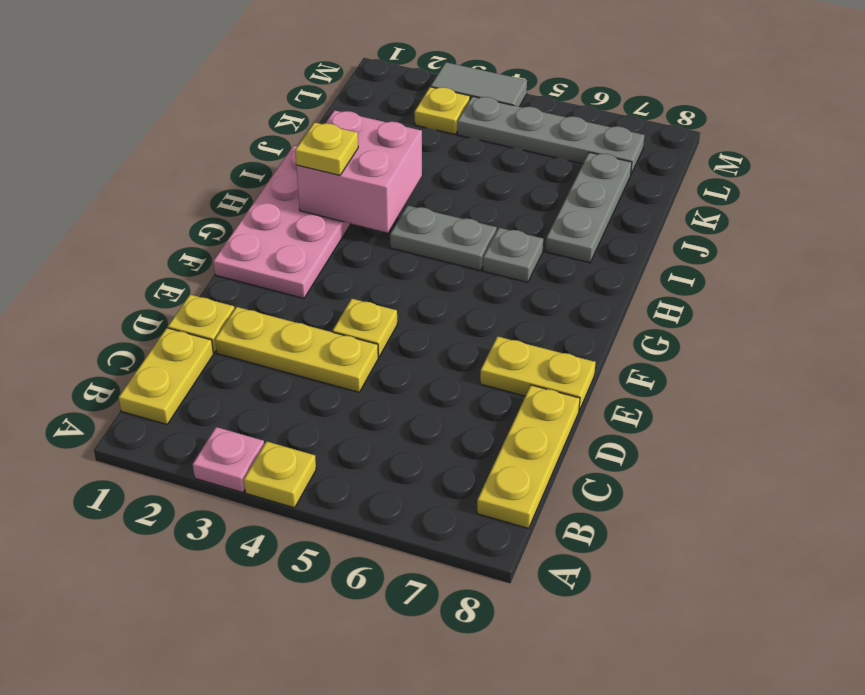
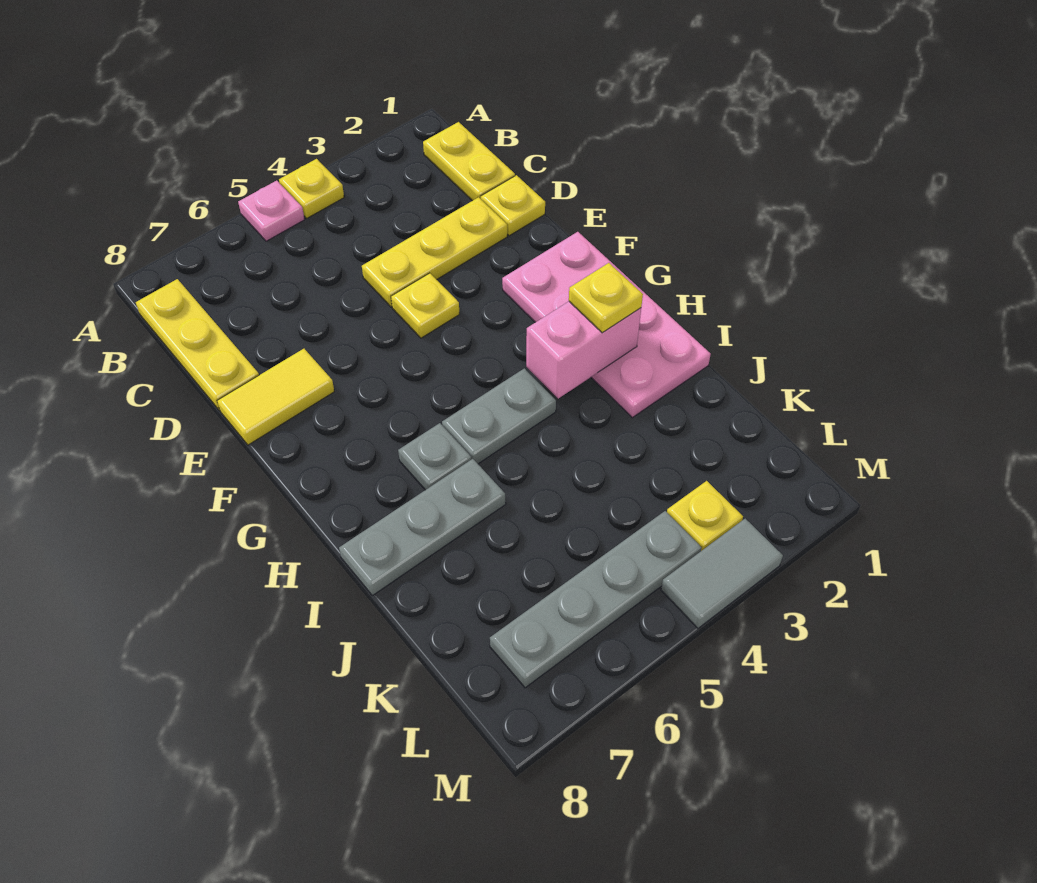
pink 1x1 plate [193,427,264,492] -> pink 1x1 plate moved to [238,181,305,241]
yellow 1x2 plate [480,336,596,410] -> yellow 1x2 tile [217,349,334,445]
pink 2x2 brick [296,110,422,233] -> pink 1x2 brick [526,302,641,398]
grey 1x3 plate [546,152,632,263] -> grey 1x3 plate turned to [339,459,506,596]

